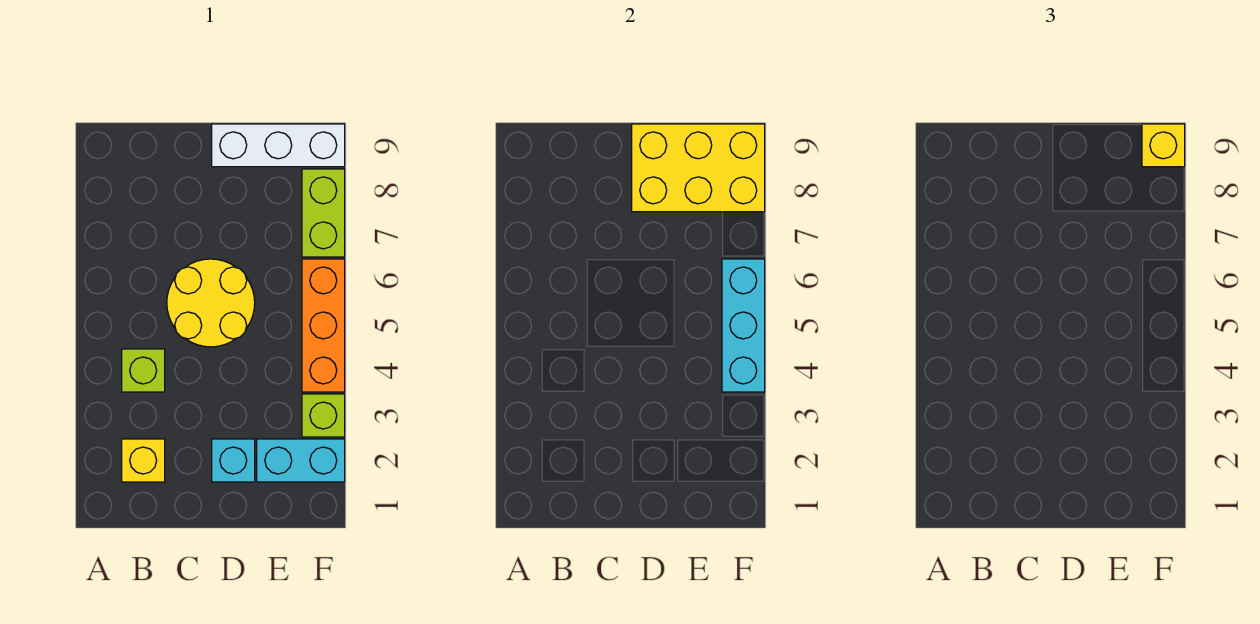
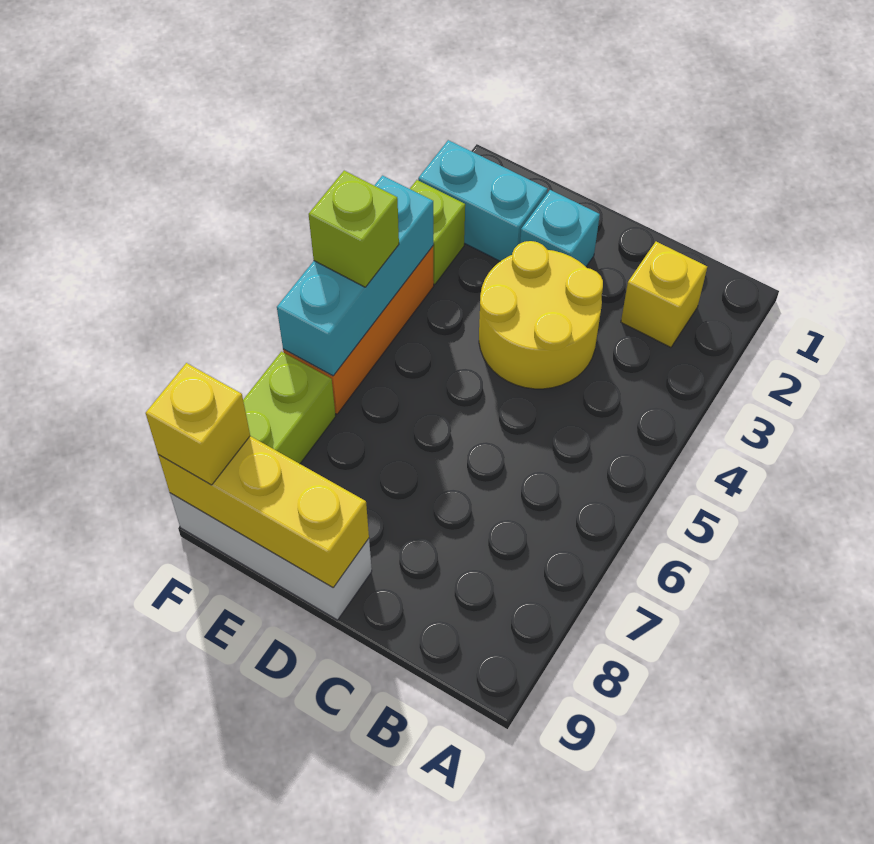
lime 1x1 brick [122,349,165,392] -> lime 1x1 brick moved to [309,171,399,287]
yellow 2x2 round brick [167,259,255,347] -> yellow 2x2 round brick moved to [479,241,603,389]
yellow 2x3 brick [632,124,765,212] -> yellow 1x3 brick [158,436,369,588]

